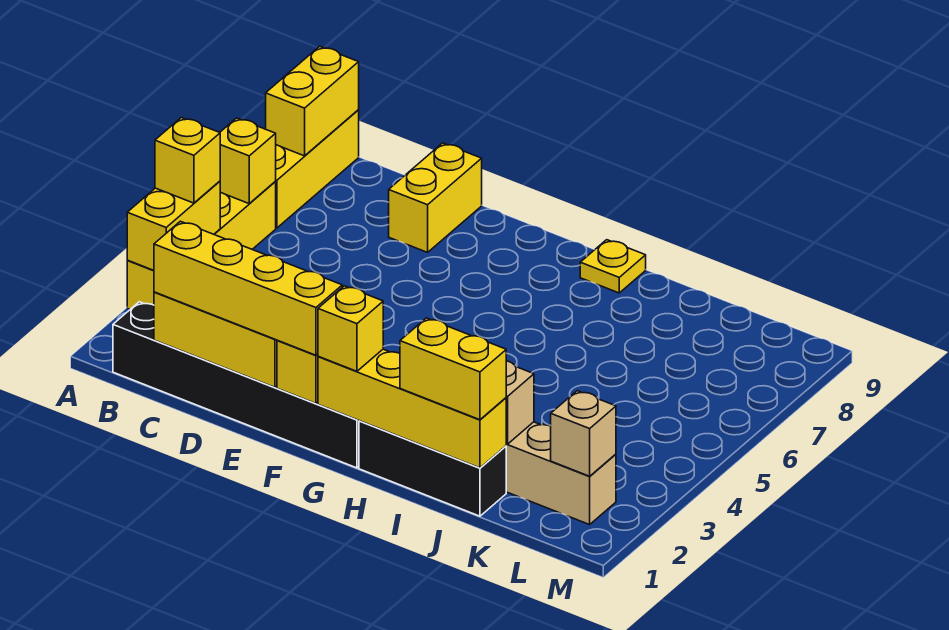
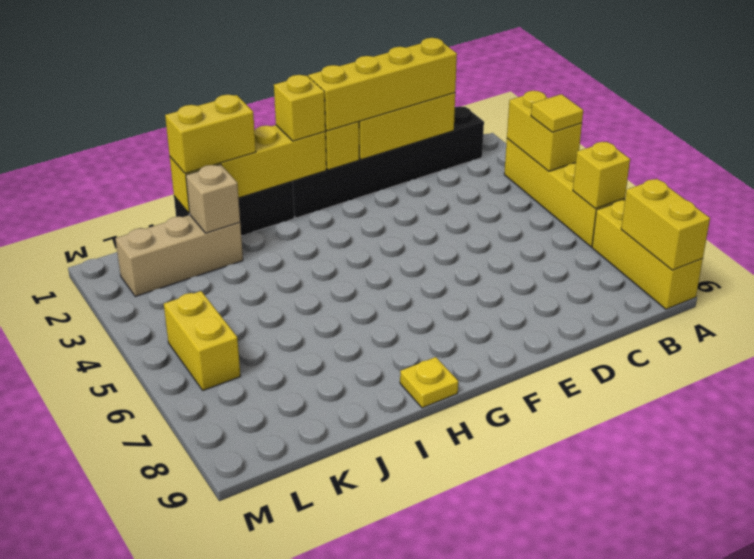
yellow 1x1 brick [155,118,220,203] -> yellow 1x1 tile [531,94,583,132]
yellow 1x2 brick [389,143,482,252] -> yellow 1x2 brick moved to [164,291,241,390]
tan 1x1 brick [551,391,616,476] -> none

